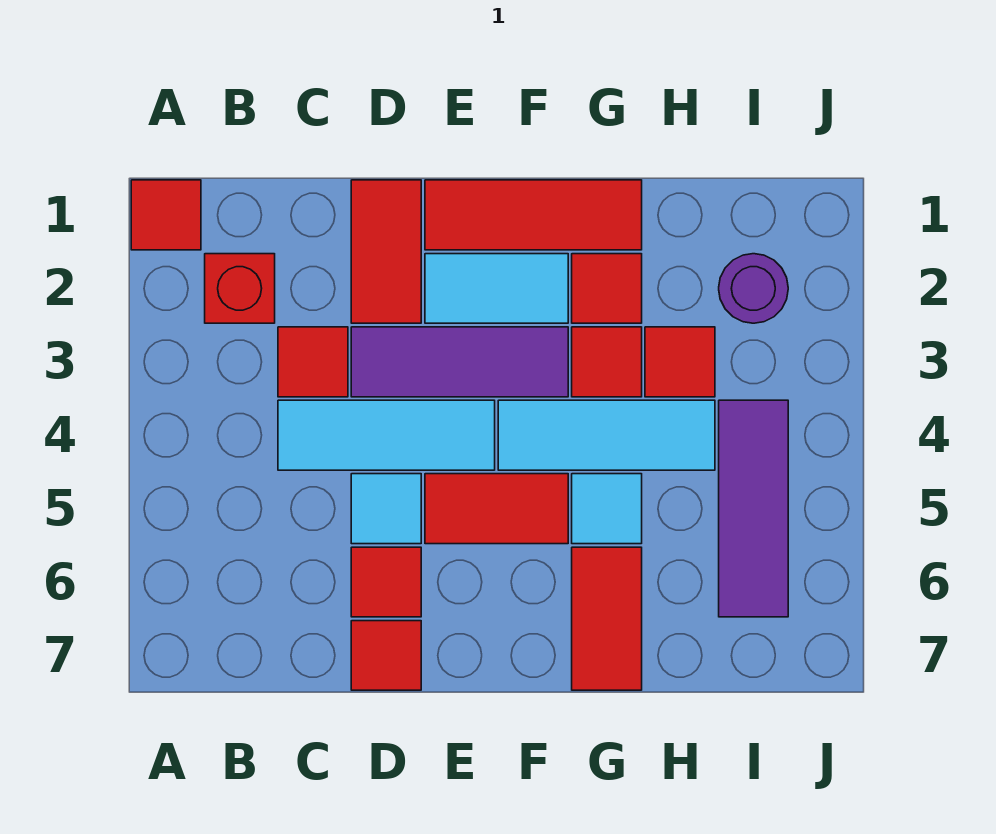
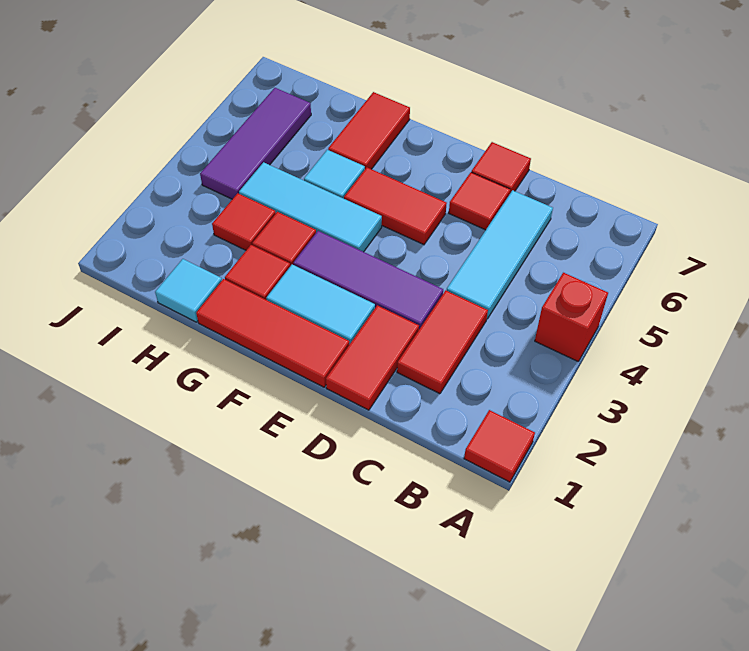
red 1x1 brick [205,254,275,323] -> red 1x1 brick moved to [535,273,608,362]
red 1x1 tile [278,327,348,397] -> red 1x2 tile [397,290,488,394]
cyan 1x3 tile [278,400,495,470] -> cyan 1x3 tile turned to [447,190,553,319]
cyan 1x1 tile [351,474,421,544] -> cyan 1x1 tile moved to [155,259,222,322]
purple 1x1 round brick [719,254,788,323] -> none

